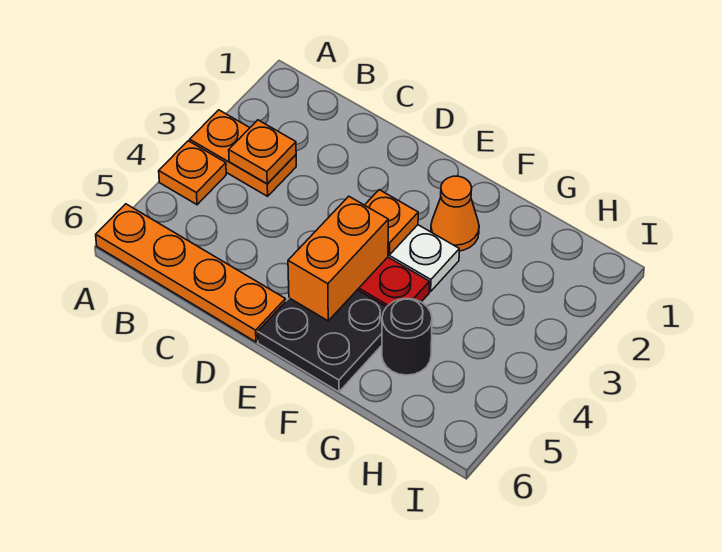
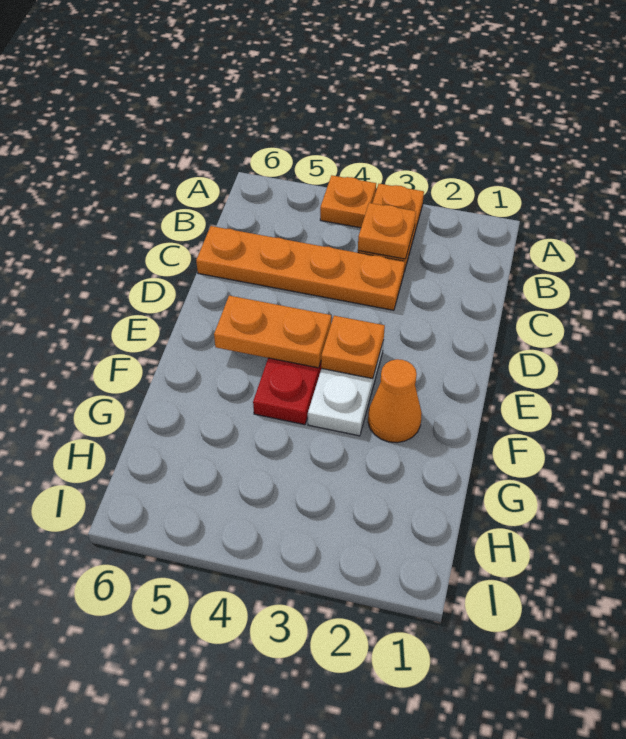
orange 1x4 plate [96,204,286,342] -> orange 1x4 plate turned to [196,226,405,310]
orange 1x2 brick [288,196,388,321] -> orange 1x2 plate [214,296,331,368]
black 2x2 plate [258,290,386,392] -> none
black 1x1 round brick [382,298,432,375] -> none

